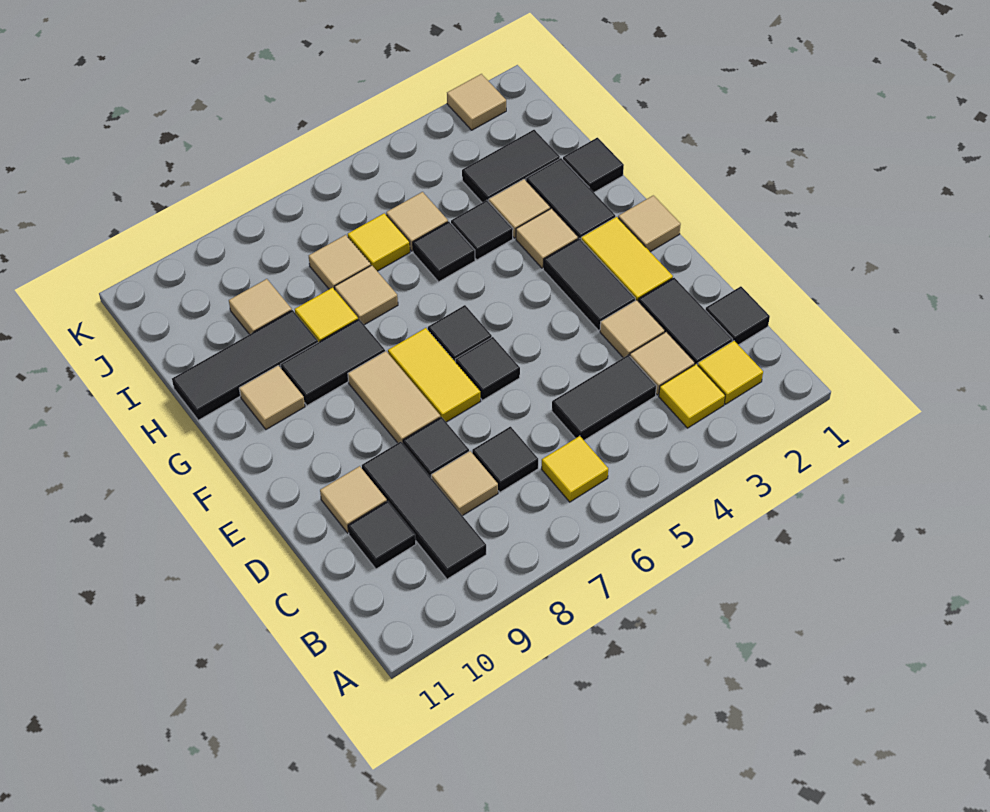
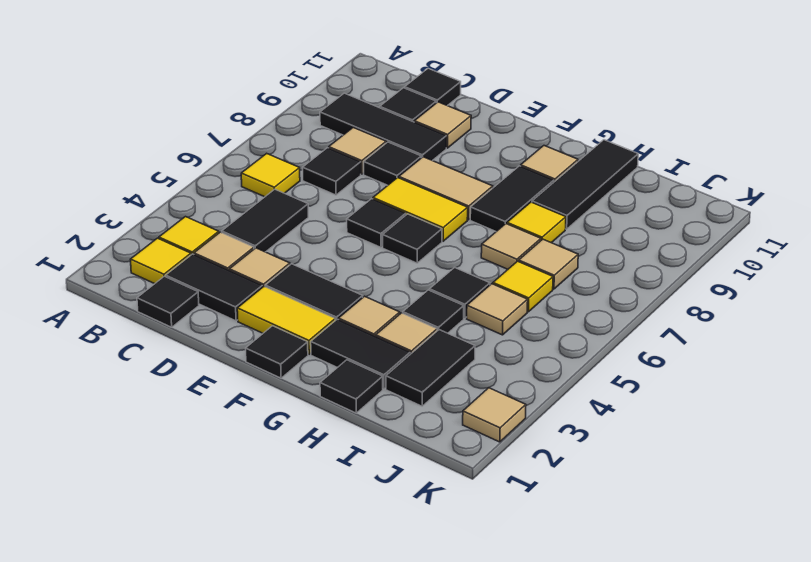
none -> black 1x1 tile [405,68,461,106]
tan 1x1 tile [618,195,681,252] -> black 1x1 tile [246,326,308,378]
tan 1x1 tile [229,279,292,334] -> none

